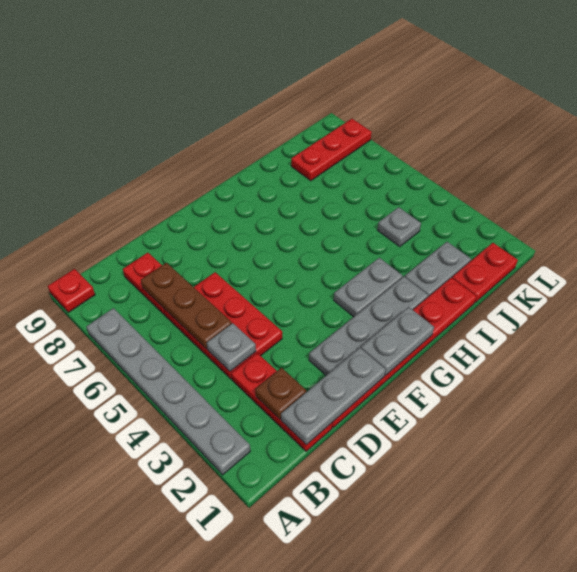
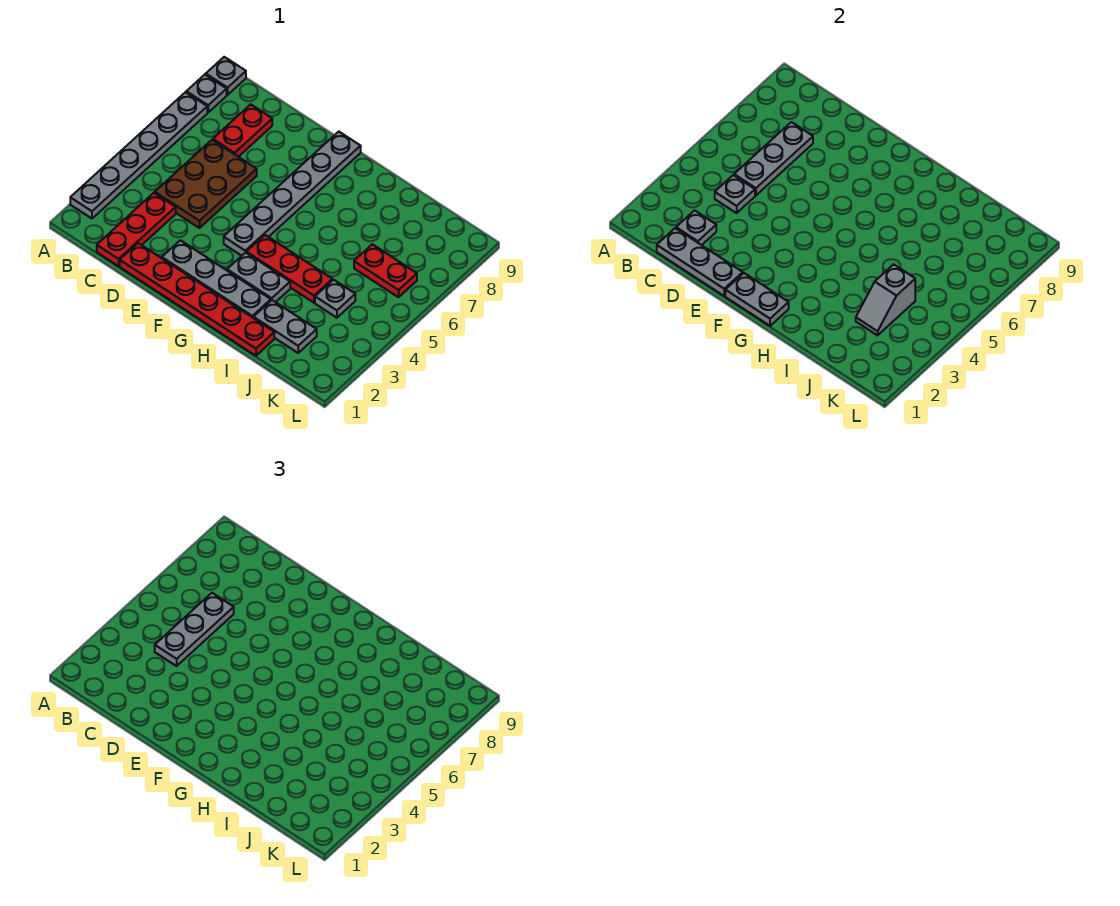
none -> grey 1x1 plate [186,75,227,112]
red 1x1 plate [48,269,95,312] -> grey 1x1 plate [206,57,246,95]
brown 1x1 plate [255,368,306,419] -> grey 1x1 plate [676,210,716,245]
red 2x3 plate [164,272,282,379] -> brown 2x3 plate [155,140,257,228]
none -> grey 1x3 plate [155,593,234,666]
brown 1x3 plate [141,263,232,349] -> grey 1x3 plate [734,122,813,195]
none -> grey 1x6 plate [224,132,361,256]
red 1x2 plate [452,243,518,303] -> red 1x2 plate moved to [354,244,417,297]
none -> grey 1x2 slope [856,264,915,335]
red 1x3 plate [291,119,372,181] -> red 1x3 plate moved to [246,235,332,303]

